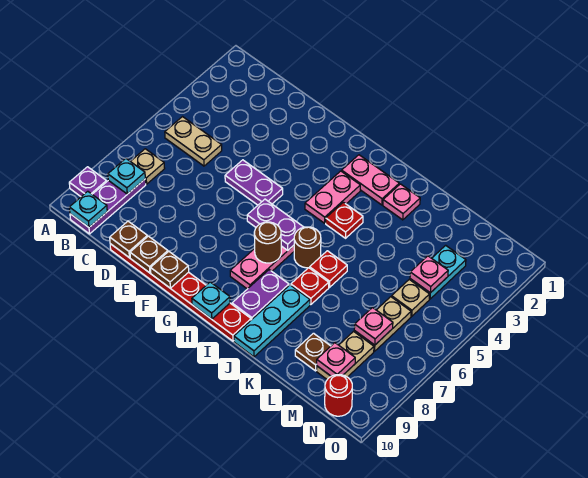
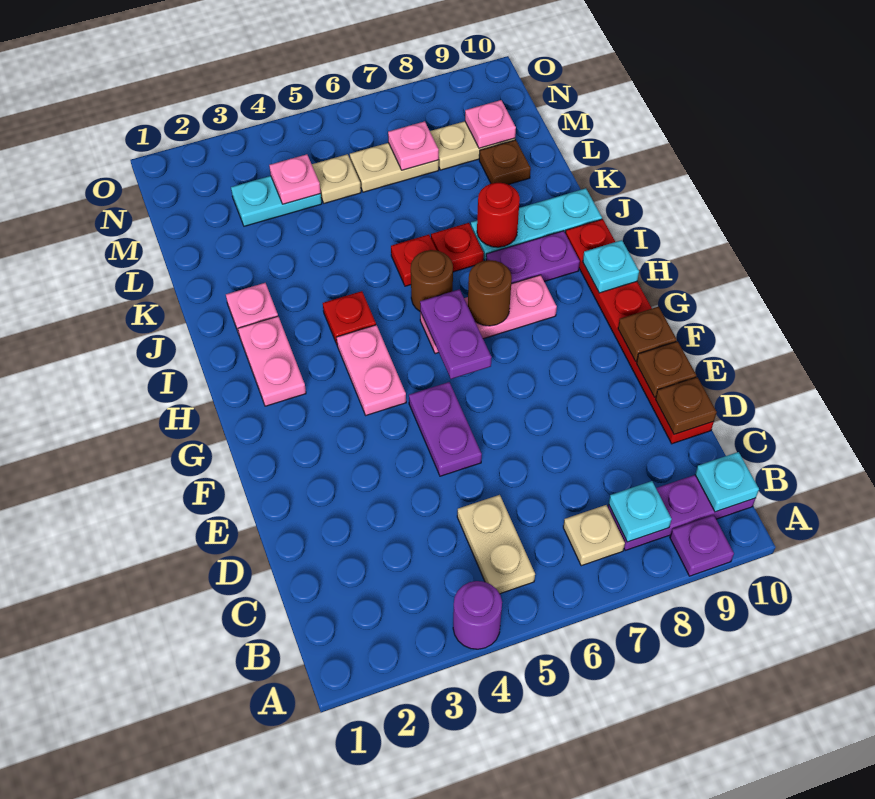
none -> purple 1x1 round brick [453,581,502,649]
pink 1x2 plate [305,171,360,223] -> pink 1x2 plate turned to [337,325,406,415]
red 1x1 round brick [325,375,352,416] -> red 1x1 round brick moved to [477,183,520,247]

